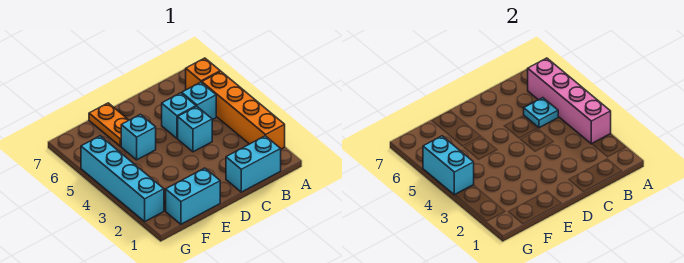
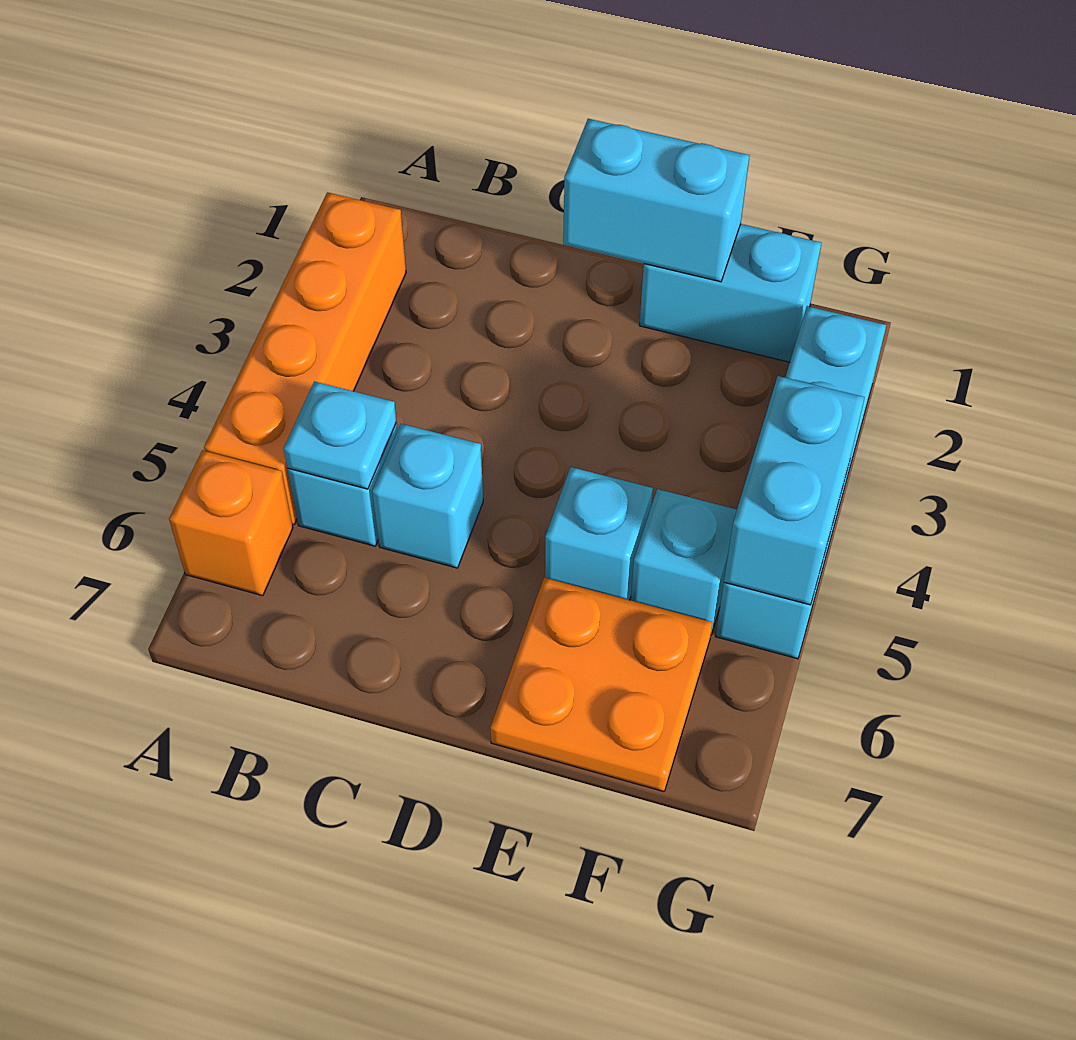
pink 1x4 brick [528,58,611,144] -> none
cyan 1x2 brick [226,136,281,192] -> cyan 1x2 brick moved to [563,119,750,282]
cyan 1x1 brick [178,106,212,152] -> cyan 1x1 brick moved to [631,489,737,634]
orange 1x2 plate [89,103,129,147] -> orange 2x2 plate [490,578,713,792]

